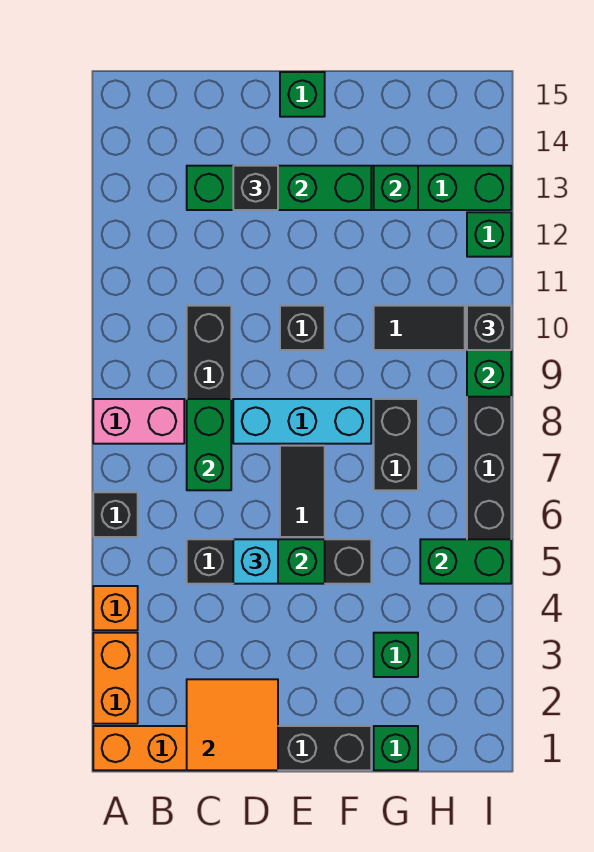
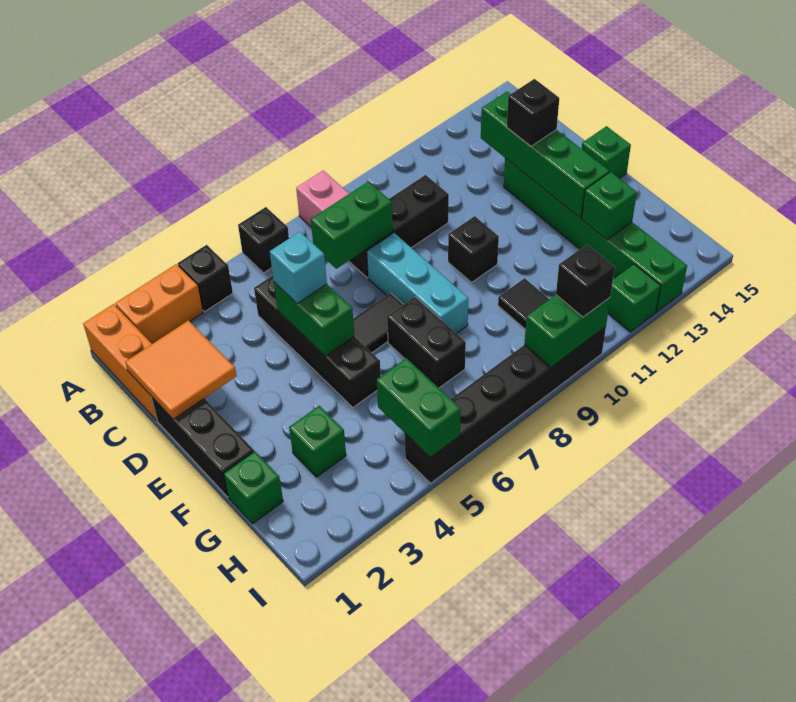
orange 1x1 brick [93,586,138,630] -> black 1x1 brick [178,245,233,312]
black 1x2 brick [374,399,418,490] -> black 1x2 brick turned to [387,297,466,388]

